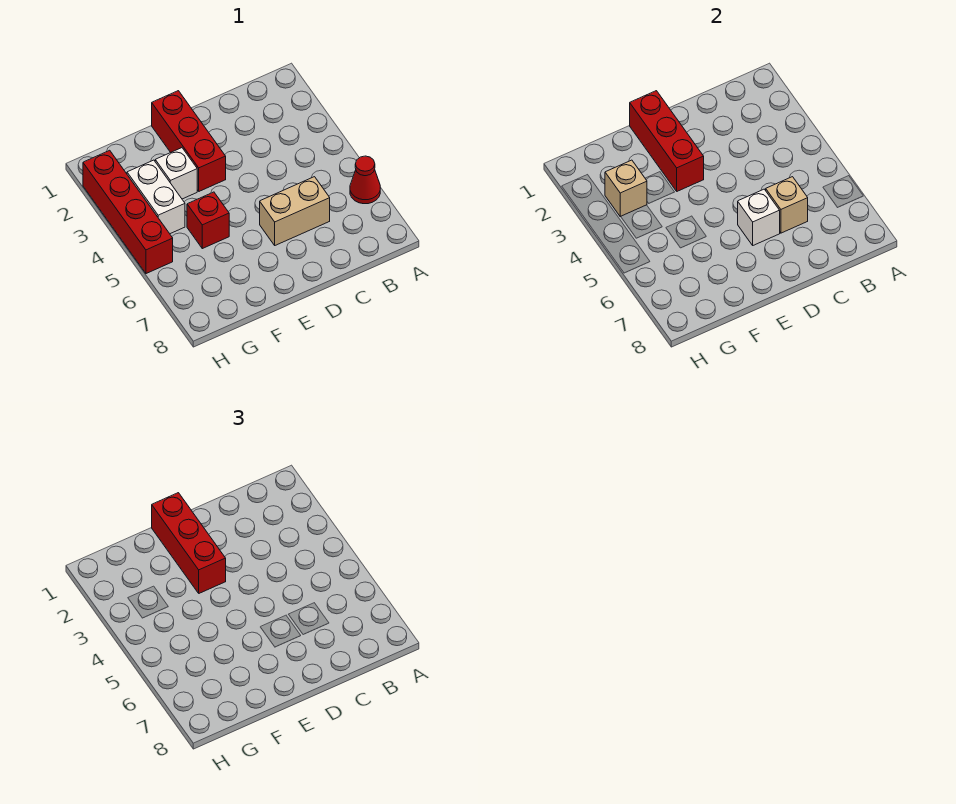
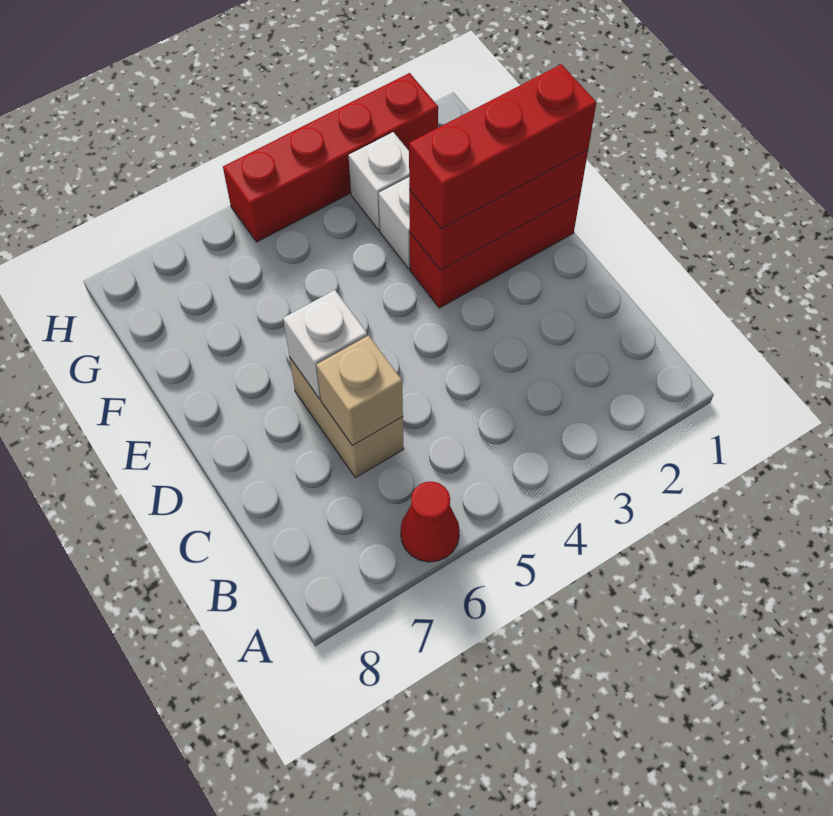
red 1x1 brick [187,192,229,249] -> none
white 1x2 brick [127,160,185,234] -> white 1x1 brick [348,132,409,230]
tan 1x1 brick [605,160,647,217] -> none

